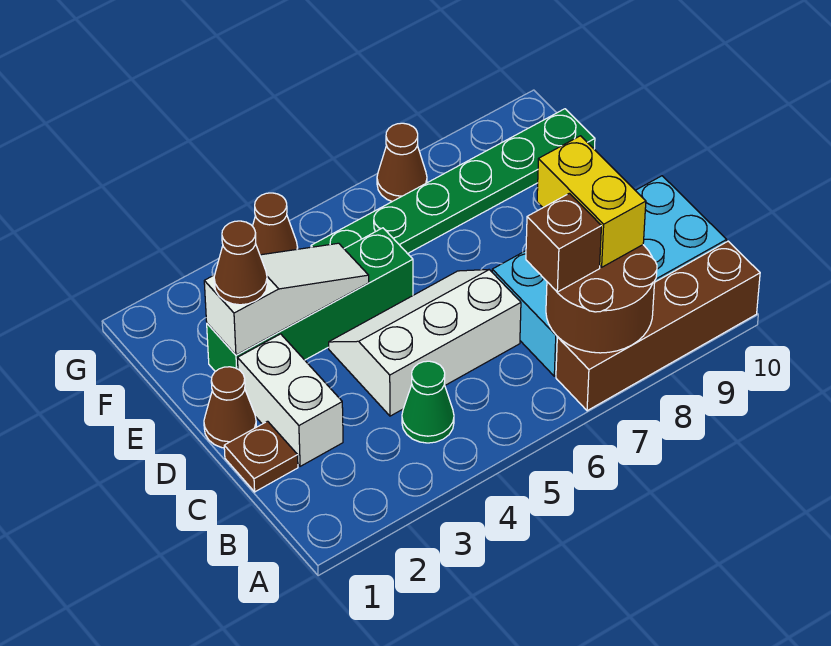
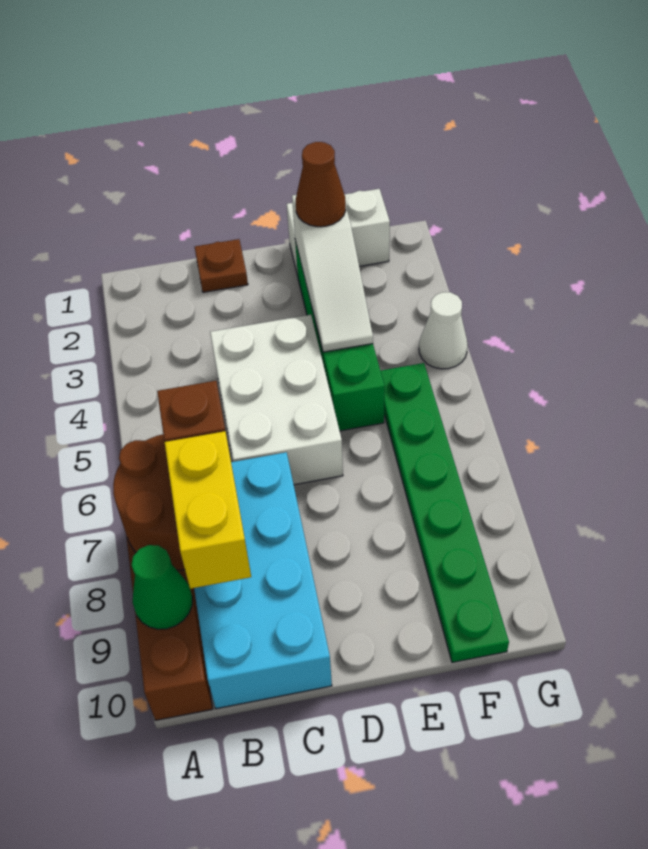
green 1x1 cone [402,361,454,443] -> green 1x1 cone moved to [131,545,192,629]
yellow 1x2 brick [537,136,646,267] -> yellow 1x2 brick turned to [165,431,251,589]
white 1x2 brick [238,334,343,466] -> white 1x2 brick moved to [287,189,390,275]
white 2x3 slope [329,270,521,416] -> white 2x3 brick [210,315,343,485]
brown 1x1 cone [204,367,256,448] -> none
brown 1x1 cone [253,193,298,255] -> white 1x1 cone [419,292,468,369]
brown 1x1 cone [377,123,427,201] -> none

